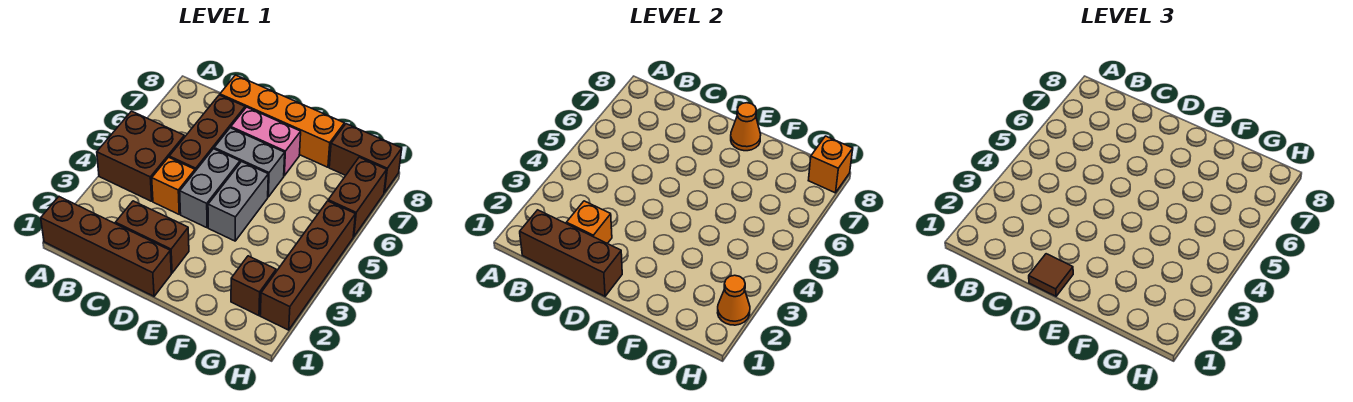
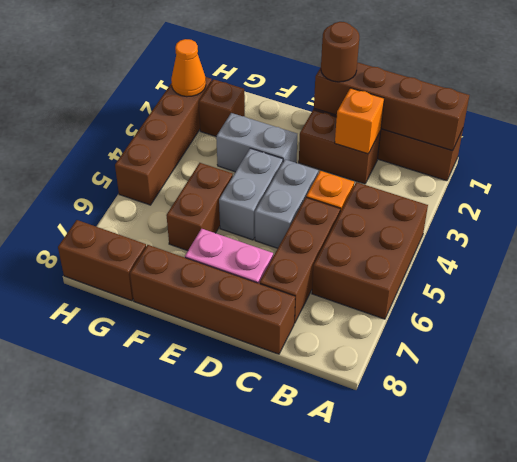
brown 2x2 brick [97,111,184,201] -> brown 2x3 brick [312,182,428,319]
brown 1x3 brick [520,210,622,296] -> brown 1x4 brick [314,62,469,151]
orange 1x4 brick [220,75,344,167] -> brown 1x4 brick [130,245,295,354]
brown 1x1 tile [1029,254,1073,296] -> brown 1x1 round brick [321,22,359,82]
grey 1x2 brick [214,128,285,197] -> grey 1x2 brick moved to [216,113,297,172]
orange 1x1 cone [731,103,761,151] -> none
brown 1x2 brick [328,157,387,237] -> brown 1x2 brick moved to [166,163,233,251]
orange 1x1 brick [808,136,853,193] -> none

